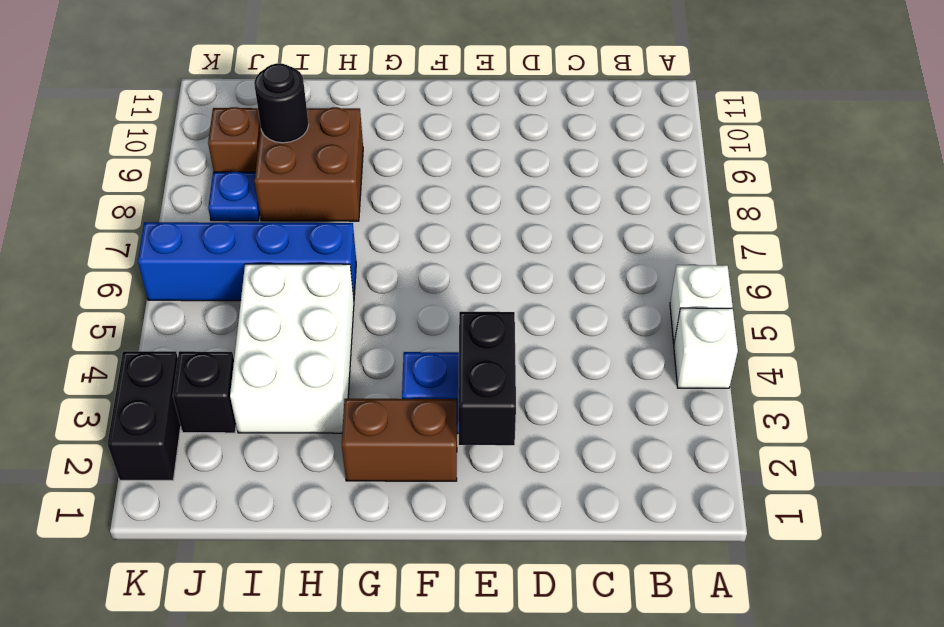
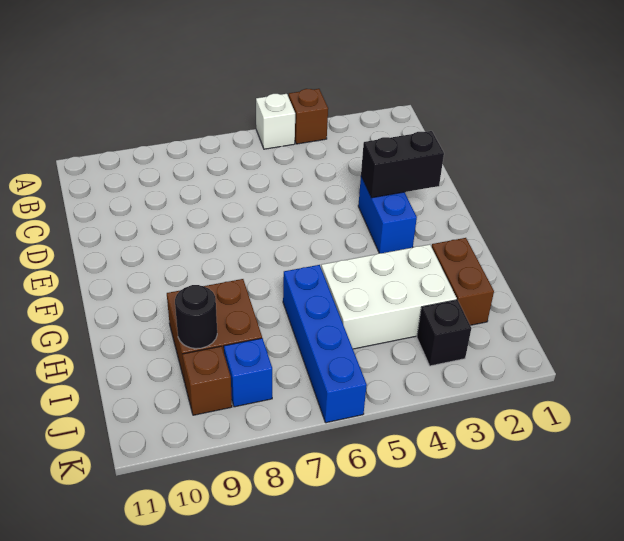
white 1x1 brick [674,308,738,388] -> brown 1x1 brick [289,89,328,144]
brown 1x2 brick [342,399,457,481] -> brown 1x2 brick moved to [432,238,494,325]
blue 1x1 plate [208,172,260,221] -> blue 1x1 brick [224,338,272,407]
black 1x2 brick [107,351,181,480] -> none

